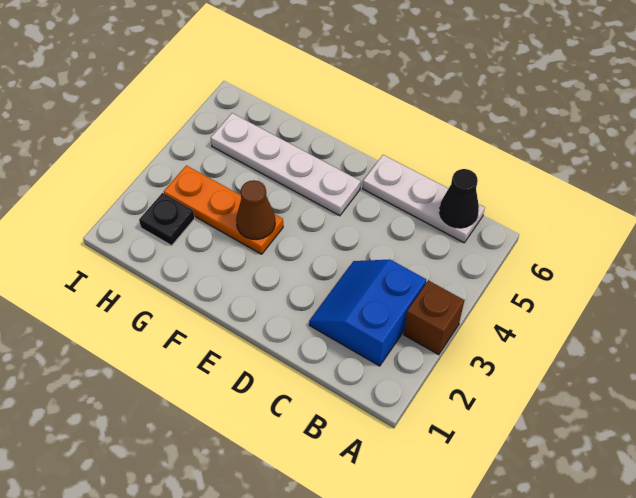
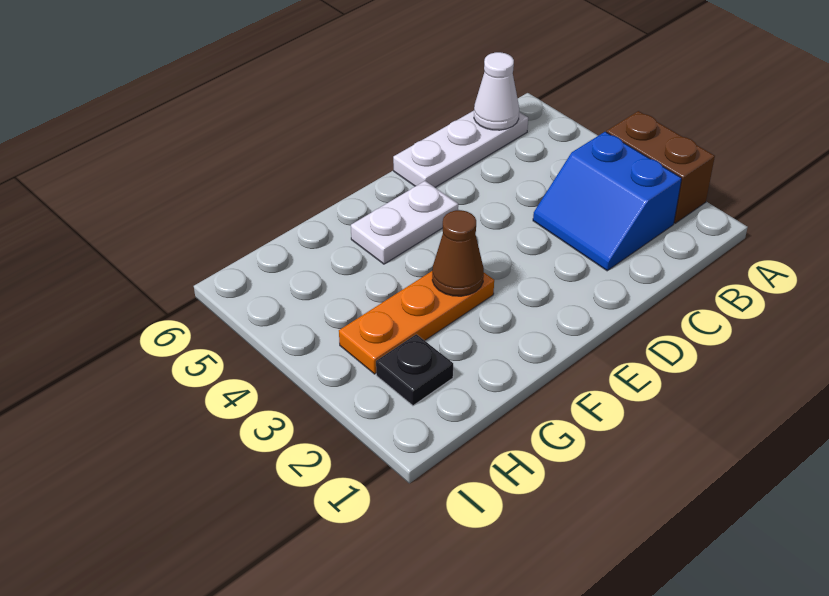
brown 1x1 brick [404,280,464,355] -> brown 1x2 brick [607,111,715,223]
black 1x1 cone [440,169,479,228] -> white 1x1 cone [474,52,519,130]
white 1x4 plate [211,113,361,216] -> white 1x2 plate [351,181,458,264]

